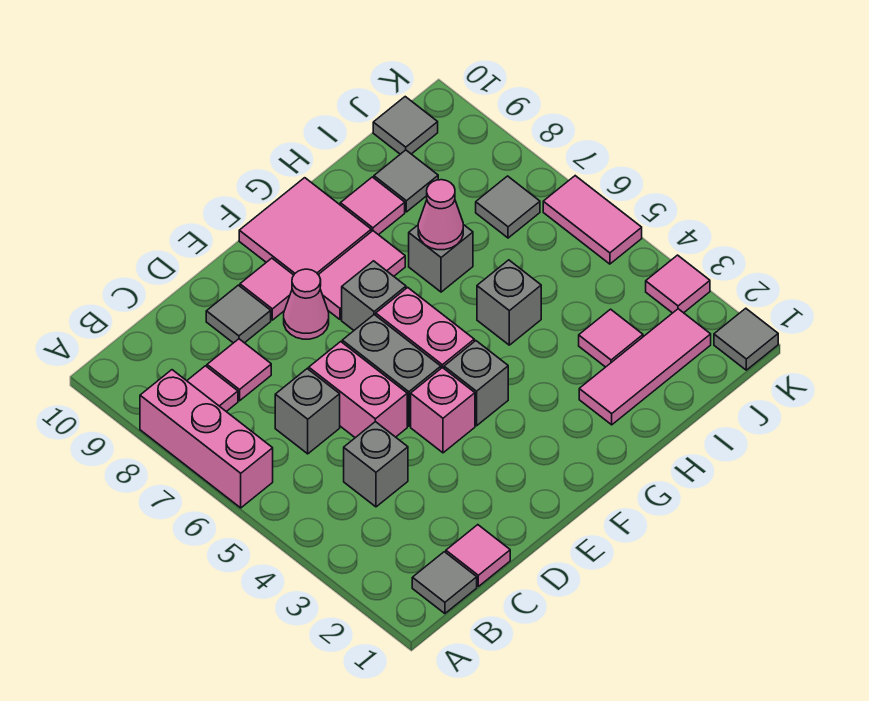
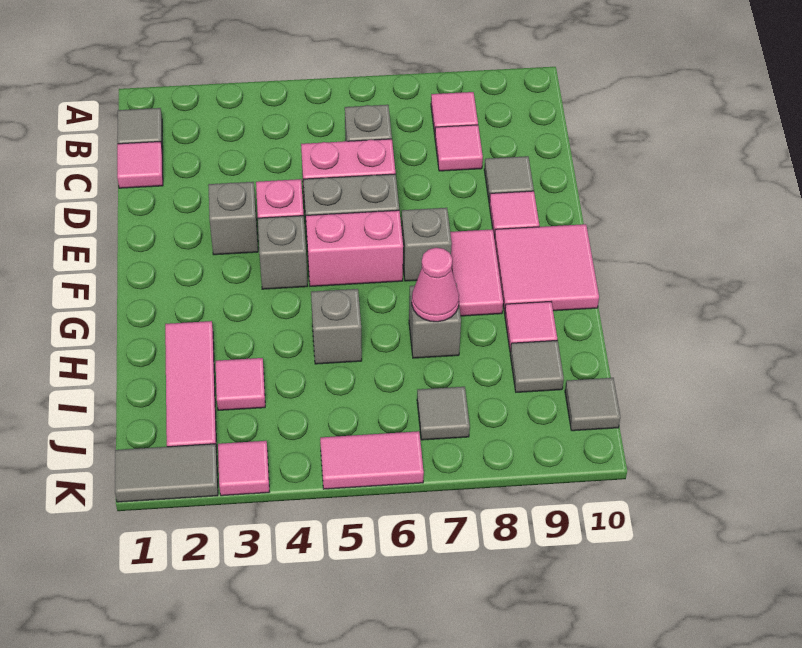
pink 1x3 brick [140,370,273,508] -> none
grey 1x1 brick [344,422,408,507] -> grey 1x1 brick moved to [208,182,258,255]
pink 1x1 cone [284,269,329,339] -> none
grey 1x1 tile [714,308,778,370] -> grey 1x2 tile [115,444,218,502]

